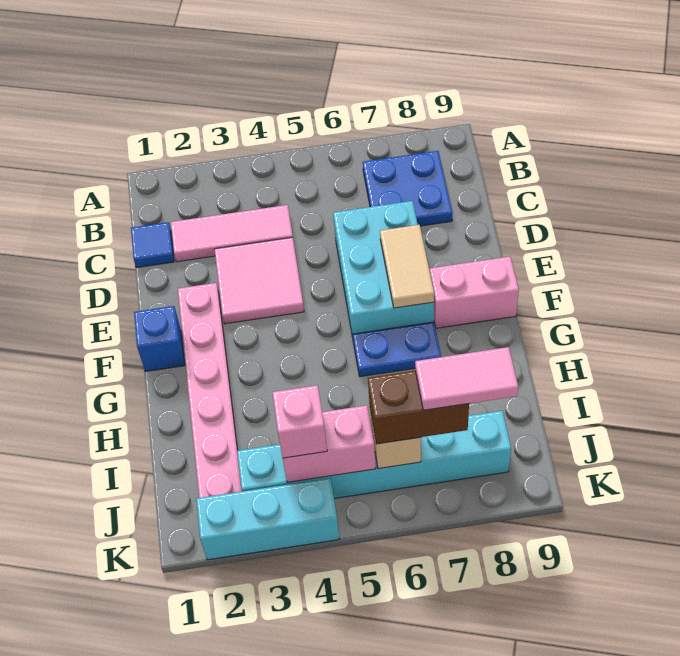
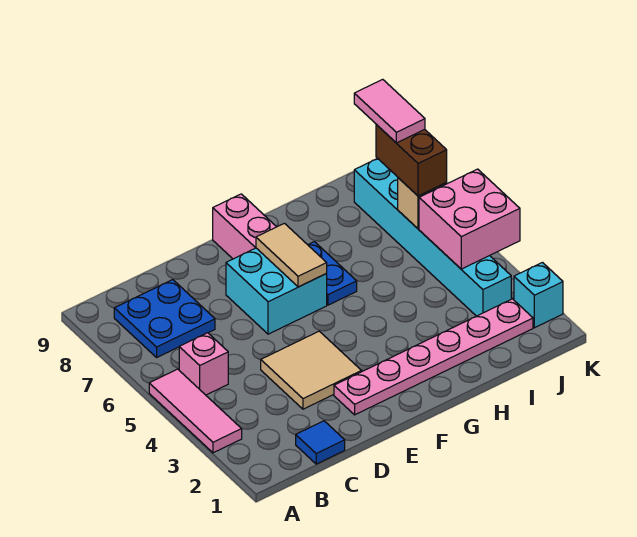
pink 1x3 tile [171,205,293,262] -> pink 1x3 tile moved to [149,369,242,453]
pink 2x2 tile [214,237,304,324] -> tan 2x2 tile [261,331,361,409]
cyan 2x3 brick [333,201,434,337] -> cyan 2x2 brick [226,248,327,334]
tan 1x2 tile [380,225,434,308] -> tan 1x2 tile turned to [256,223,327,287]
blue 1x1 brick [134,306,185,372] -> none
pink 1x2 brick [283,405,376,482] -> pink 2x2 brick [419,169,520,269]
pink 1x1 brick [272,385,327,458] -> pink 1x1 brick moved to [179,333,228,395]
cyan 1x3 brick [196,478,339,560] -> cyan 1x1 brick [514,263,563,328]

